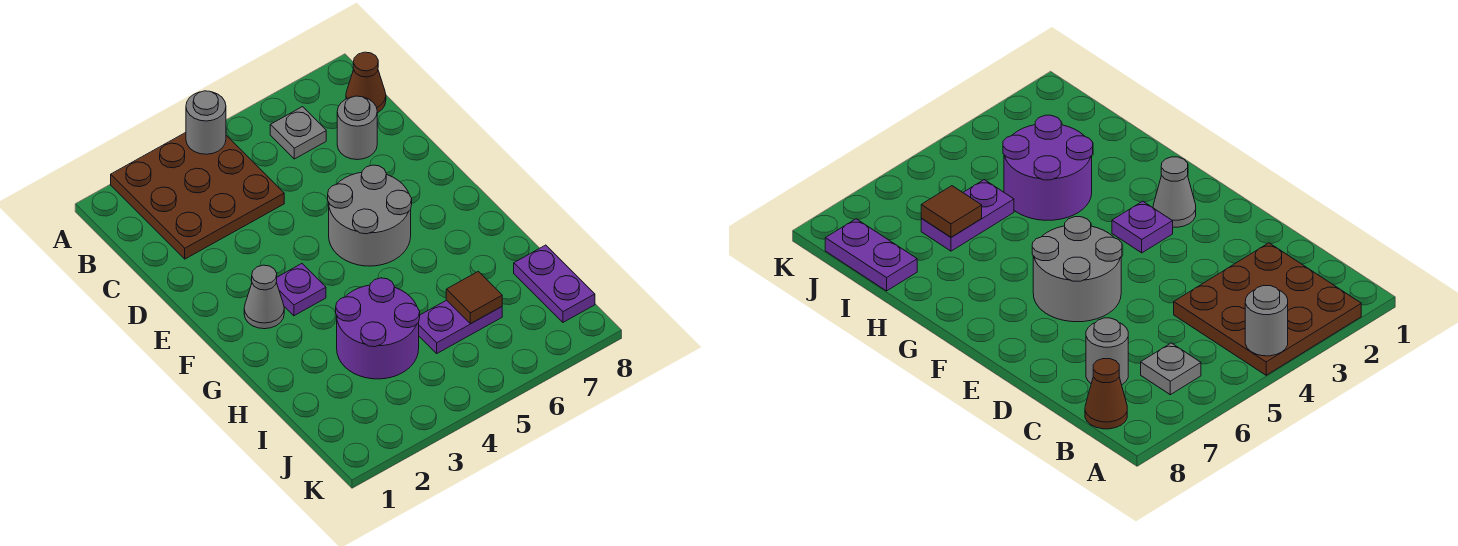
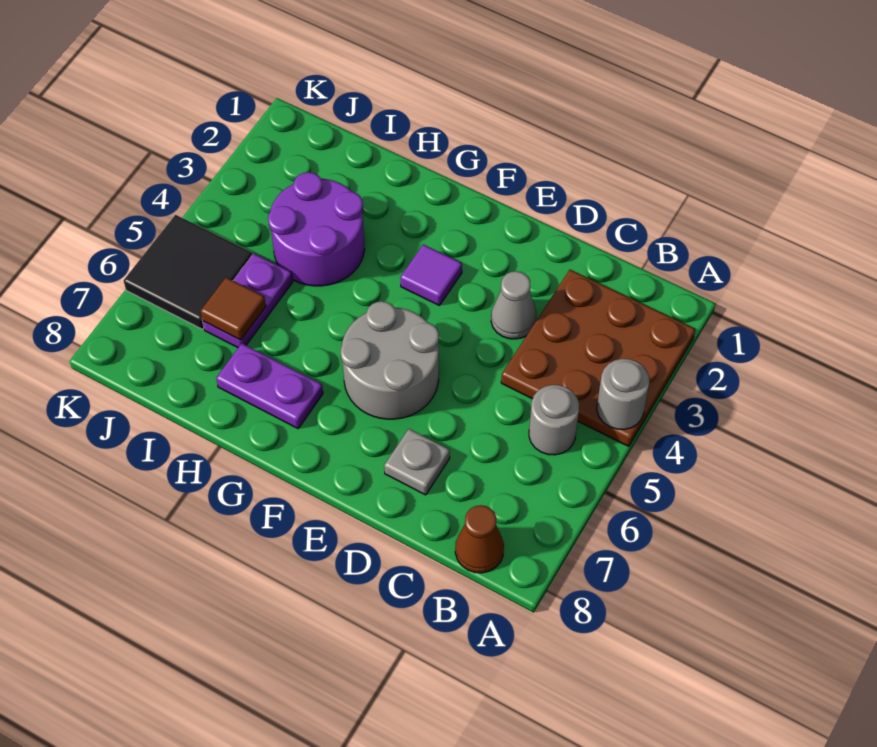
grey 1x1 plate [270,107,326,159] -> grey 1x1 plate moved to [384,429,450,495]
grey 1x1 round brick [337,96,377,160] -> grey 1x1 round brick moved to [529,385,579,455]
grey 1x1 cone [244,265,284,329] -> grey 1x1 cone moved to [491,271,536,339]
purple 1x1 plate [276,264,326,316] -> purple 1x1 tile [400,244,462,306]
purple 1x2 plate [514,245,595,322] -> purple 1x2 plate moved to [216,343,323,428]
none -> black 2x2 tile [124,215,252,329]

